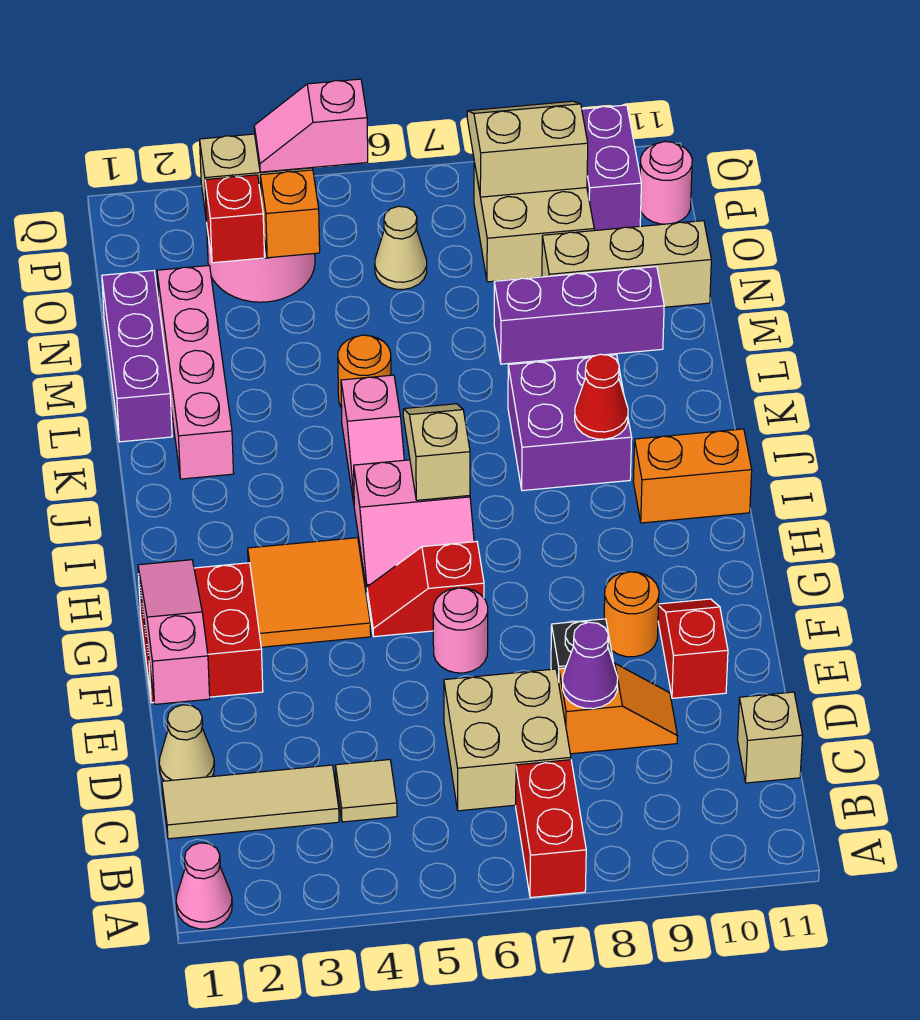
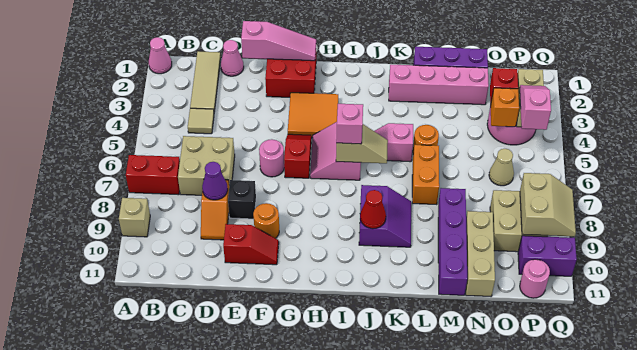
tan 1x1 brick [738,692,802,783] -> tan 1x1 brick moved to [119,198,150,237]
tan 1x1 cone [159,705,214,781] -> pink 1x1 cone [221,40,244,76]
none -> pink 1x1 brick [336,104,363,144]
orange 1x2 brick [633,429,752,523] -> orange 1x2 brick moved to [412,145,439,205]
purple 2x2 brick [508,355,632,491] -> purple 2x2 slope [359,185,411,247]
purple 1x3 brick [494,267,664,364] -> purple 1x4 brick [438,188,467,295]

